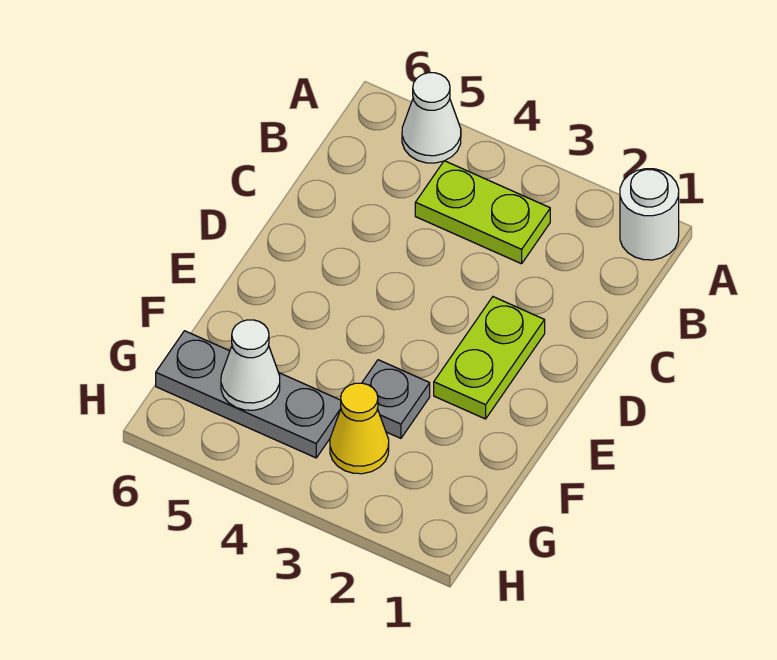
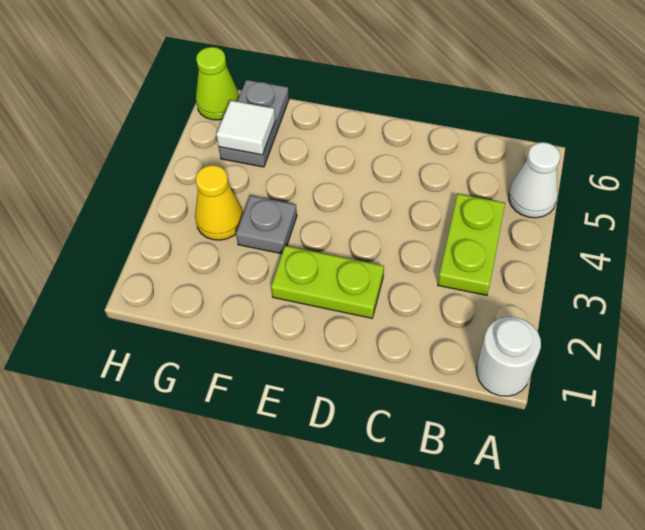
grey 1x3 plate [156,331,341,458] -> grey 1x2 plate [219,80,289,167]
white 1x1 cone [221,320,280,410] -> white 1x1 tile [216,100,275,155]
none -> lime 1x1 cone [196,47,239,120]

